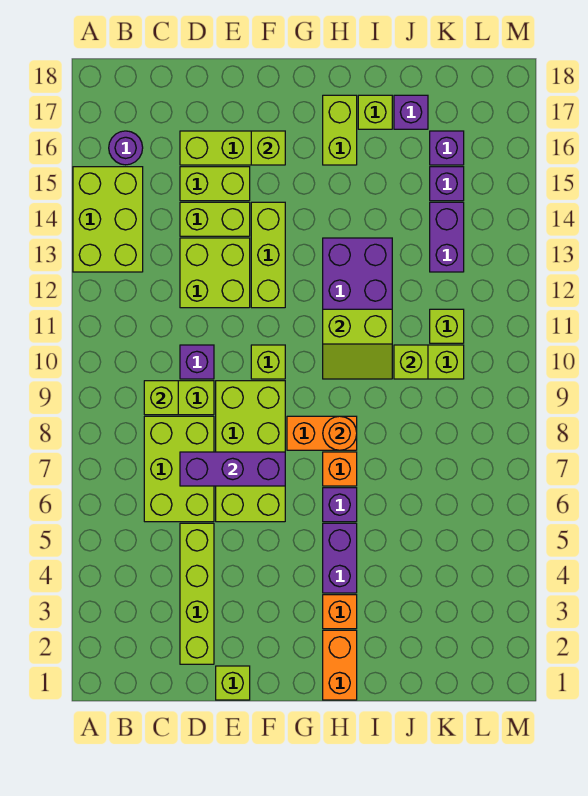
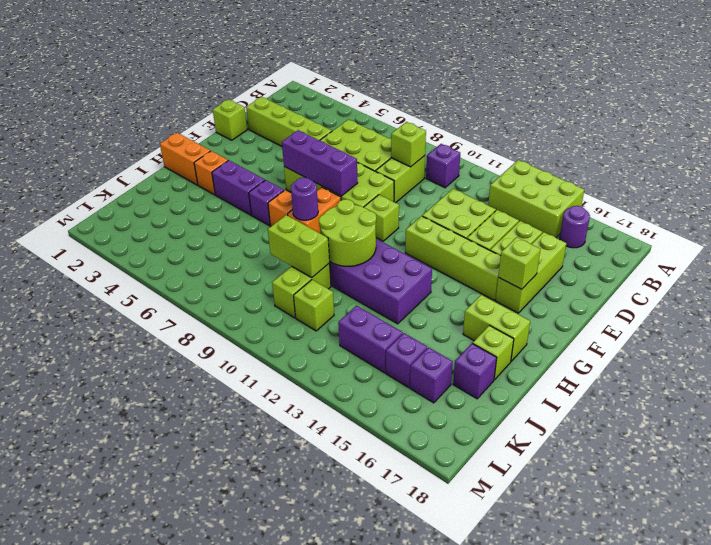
purple 1x3 brick [180,452,285,486] -> purple 1x3 brick turned to [282,130,358,196]
purple 1x1 brick [180,345,214,379] -> purple 1x1 brick moved to [426,144,460,188]
lime 1x3 brick [251,202,285,308] -> lime 1x4 brick [405,216,501,300]
orange 1x1 round brick [323,416,357,450] -> purple 1x1 round brick [291,178,318,220]
lime 2x2 slope [323,309,392,379] -> lime 2x2 round brick [319,199,376,266]
lime 1x1 brick [394,345,428,379] -> lime 1x2 brick [268,215,330,278]

